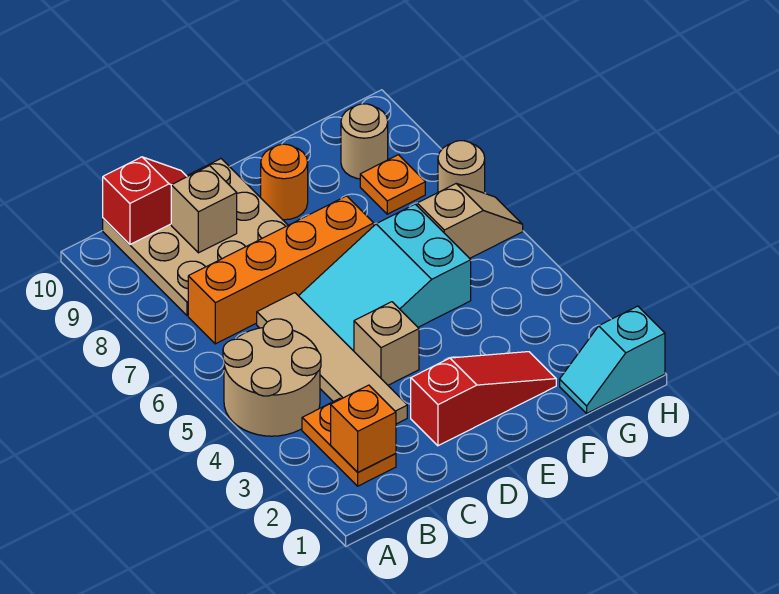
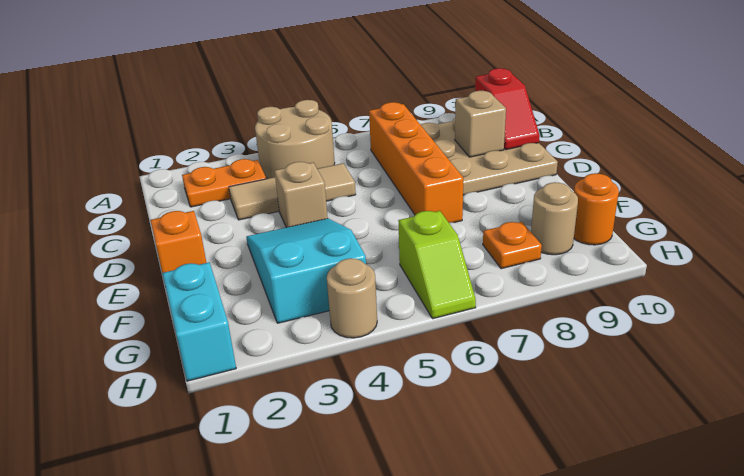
orange 1x1 brick [331,385,396,472] -> orange 1x1 brick moved to [150,211,206,273]
tan 1x4 tile [257,293,407,424] -> tan 1x3 tile [229,163,356,220]
red 1x3 slope [411,352,556,446] -> none
cyan 2x3 slope [299,204,471,351] -> cyan 2x3 slope moved to [246,219,366,323]
orange 1x1 round brick [261,144,308,220] -> orange 1x1 round brick moved to [574,173,619,245]
cyan 1x2 slope [560,306,665,413] -> cyan 1x2 brick [162,262,236,381]
tan 1x2 slope [417,184,523,258] -> lime 1x2 slope [398,211,476,319]
tan 1x1 round brick [438,141,485,193] -> tan 1x1 round brick moved to [327,258,377,338]

